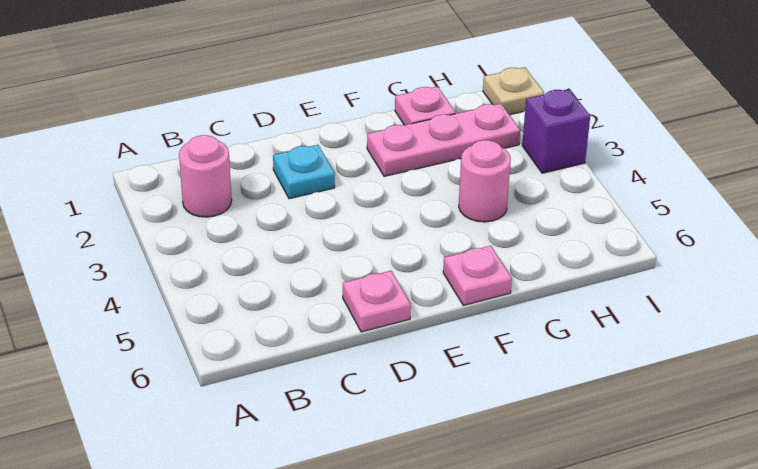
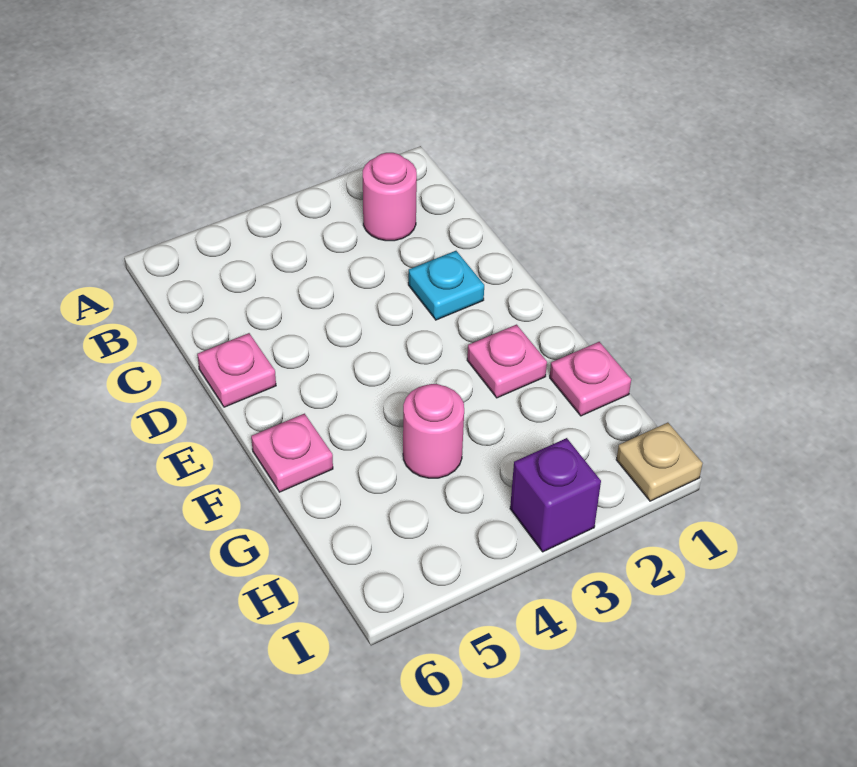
pink 1x3 plate [367,104,520,176] -> pink 1x1 plate [467,325,547,398]

